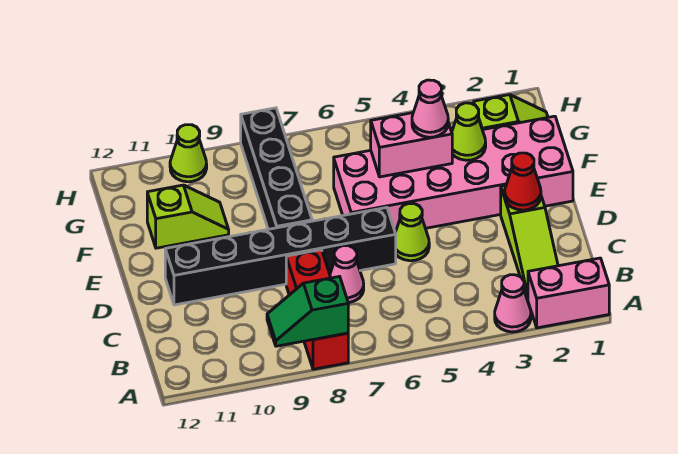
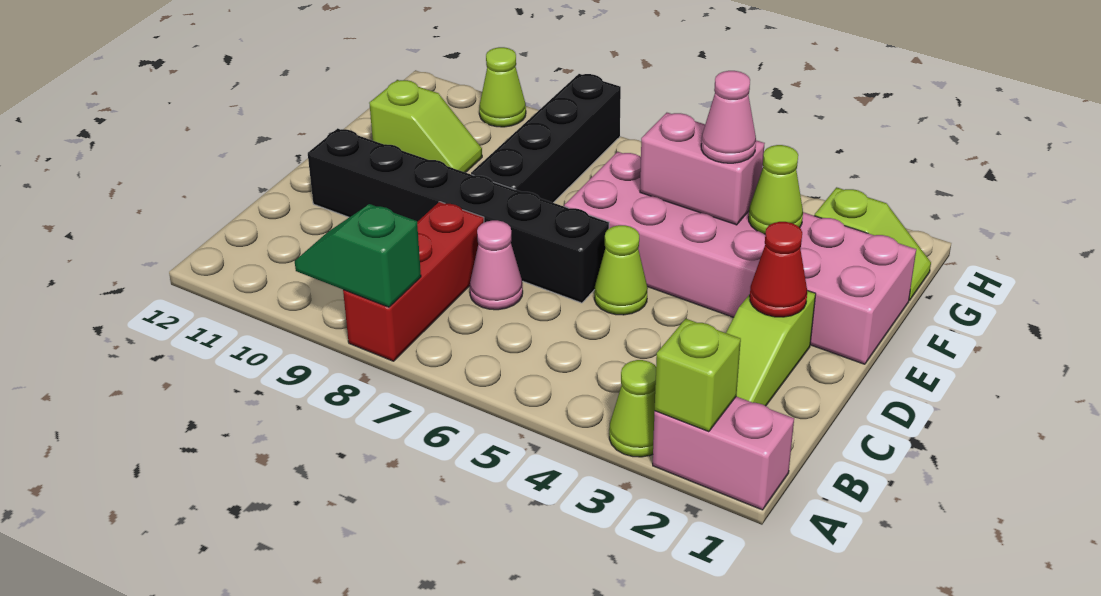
none -> lime 1x1 brick [655,319,741,432]
pink 1x1 cone [495,275,531,332] -> lime 1x1 cone [609,360,656,457]

